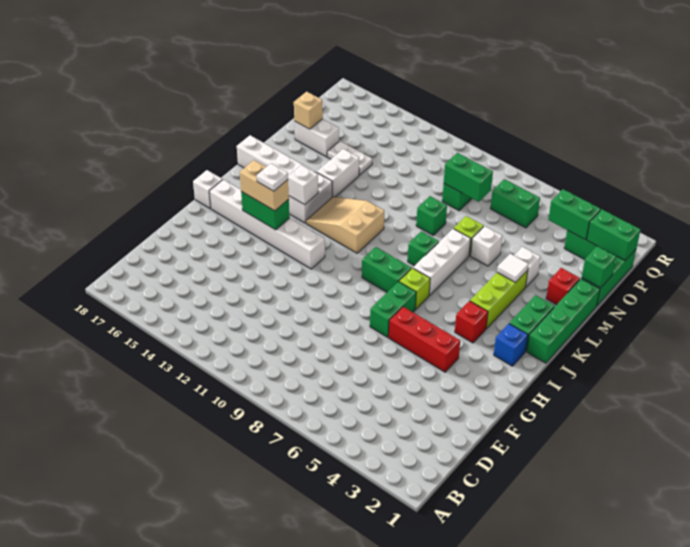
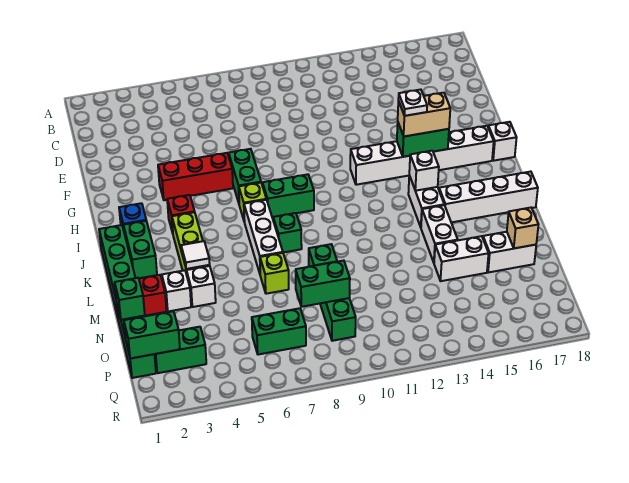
tan 2x3 slope [306,197,384,253] -> none
white 1x1 brick [471,226,502,266] -> white 1x1 brick moved to [162,270,191,311]
white 1x2 plate [327,141,372,175] -> white 1x2 brick [434,236,489,281]
green 1x2 brick [548,189,601,240] -> none

